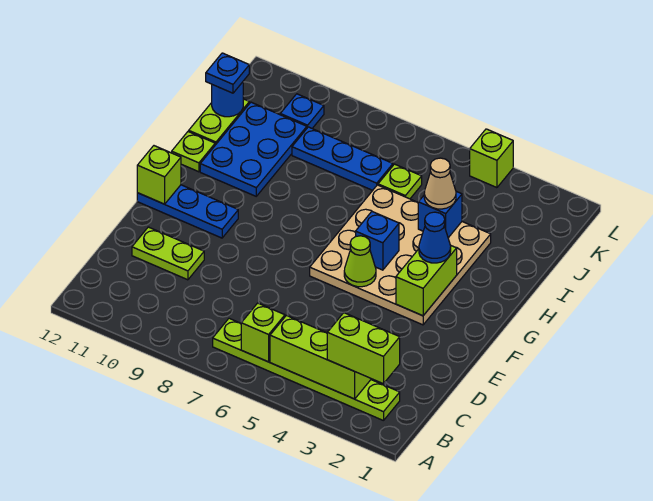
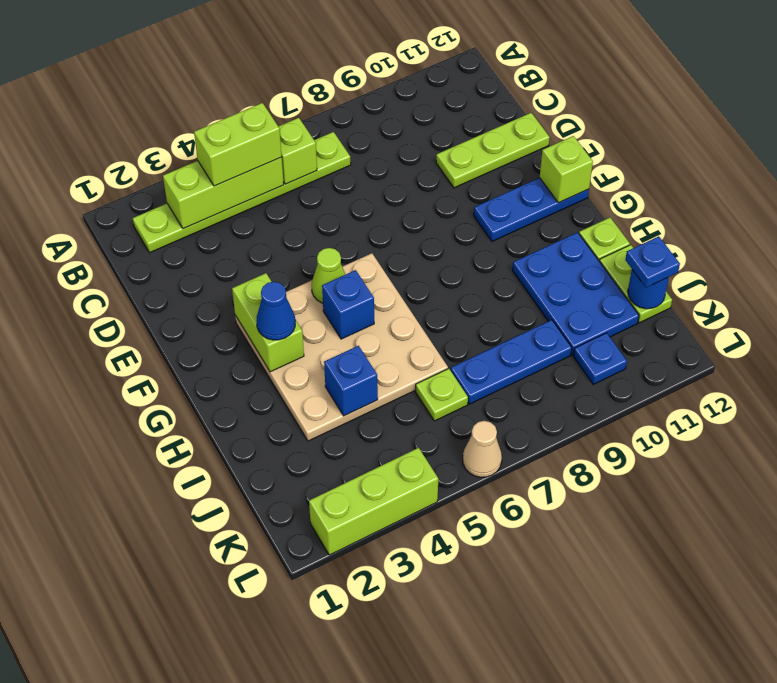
lime 1x2 brick [327,313,400,384] -> lime 1x2 brick moved to [194,103,282,186]
lime 1x2 plate [132,227,204,280] -> lime 1x3 plate [436,113,550,188]
tan 1x1 cone [424,158,456,209] -> tan 1x1 cone moved to [463,421,502,477]
lime 1x1 brick [470,129,513,188] -> lime 1x3 brick [309,448,438,555]

